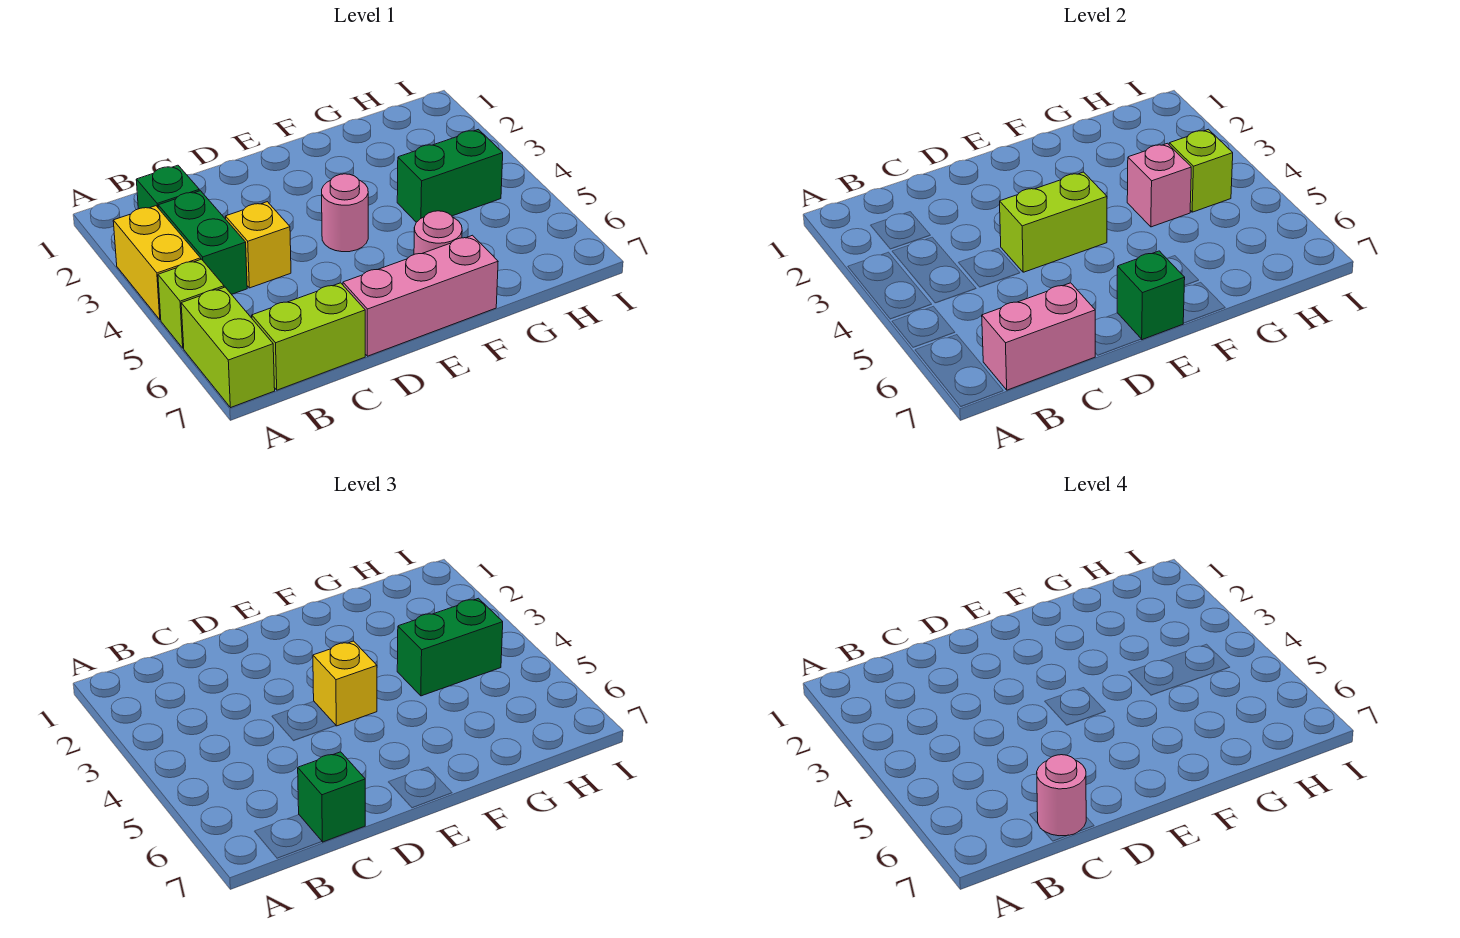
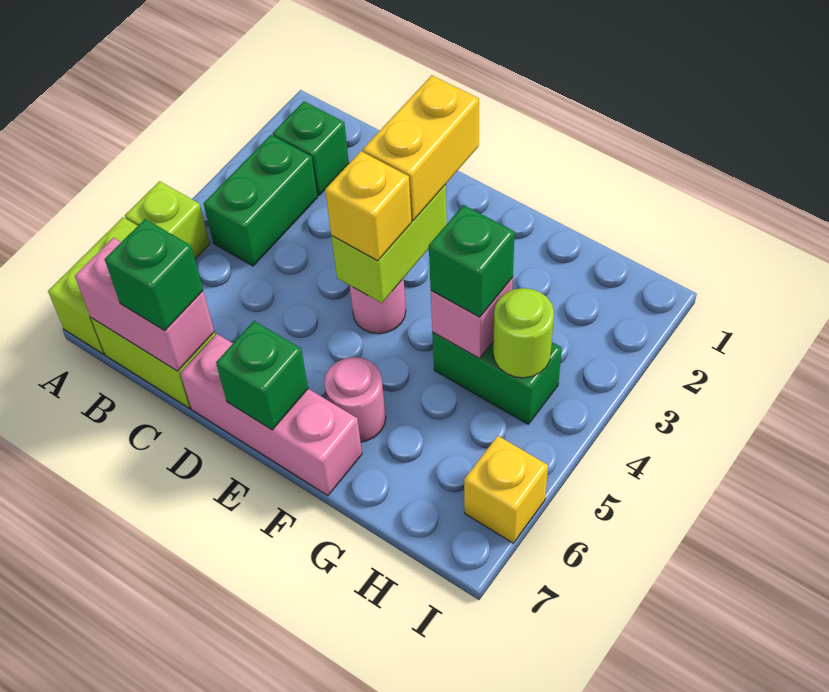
yellow 1x2 brick [113,206,201,320] -> yellow 1x2 brick moved to [363,75,479,220]
yellow 1x1 brick [225,202,291,288] -> yellow 1x1 brick moved to [464,436,548,543]
pink 1x1 round brick [1037,755,1086,836] -> none
lime 1x2 brick [1000,172,1107,272] -> lime 1x2 brick turned to [331,185,447,303]
green 1x2 brick [397,598,503,696] -> green 1x1 brick [429,205,515,317]
lime 1x1 brick [1169,129,1233,212] -> lime 1x1 round brick [493,288,554,378]

